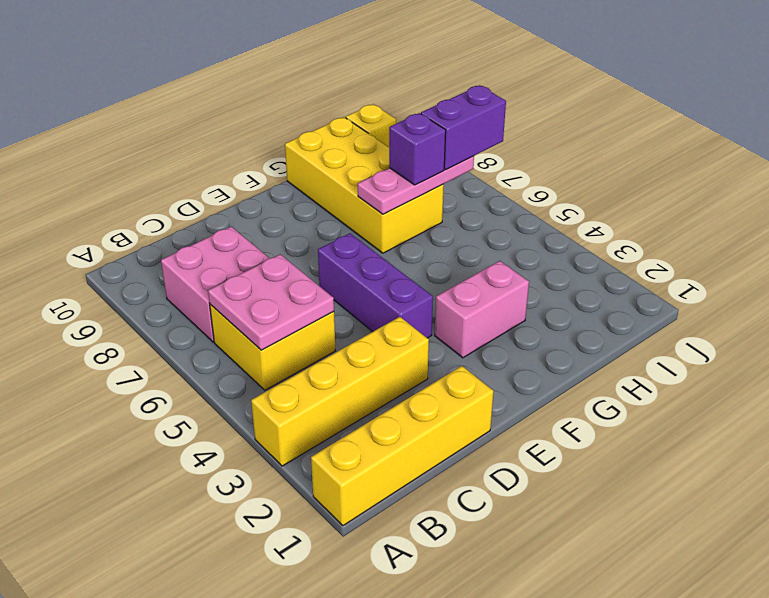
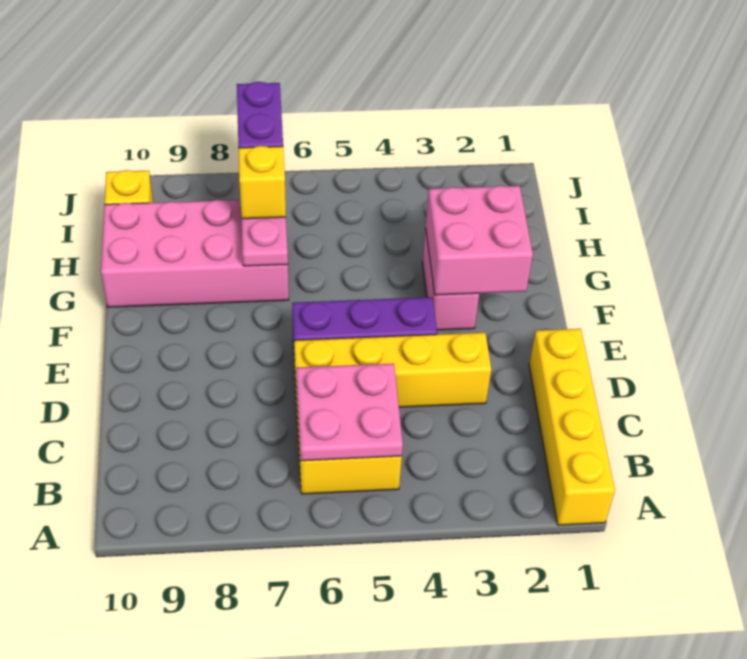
yellow 1x4 brick [251,317,429,466] -> yellow 1x4 brick turned to [294,333,491,407]
pink 2x2 brick [161,227,270,342] -> pink 2x2 brick moved to [426,186,533,295]
yellow 2x4 brick [285,117,444,253] -> pink 2x4 brick [101,200,289,307]
purple 1x1 brick [389,113,446,185] -> yellow 1x1 brick [238,146,286,219]

